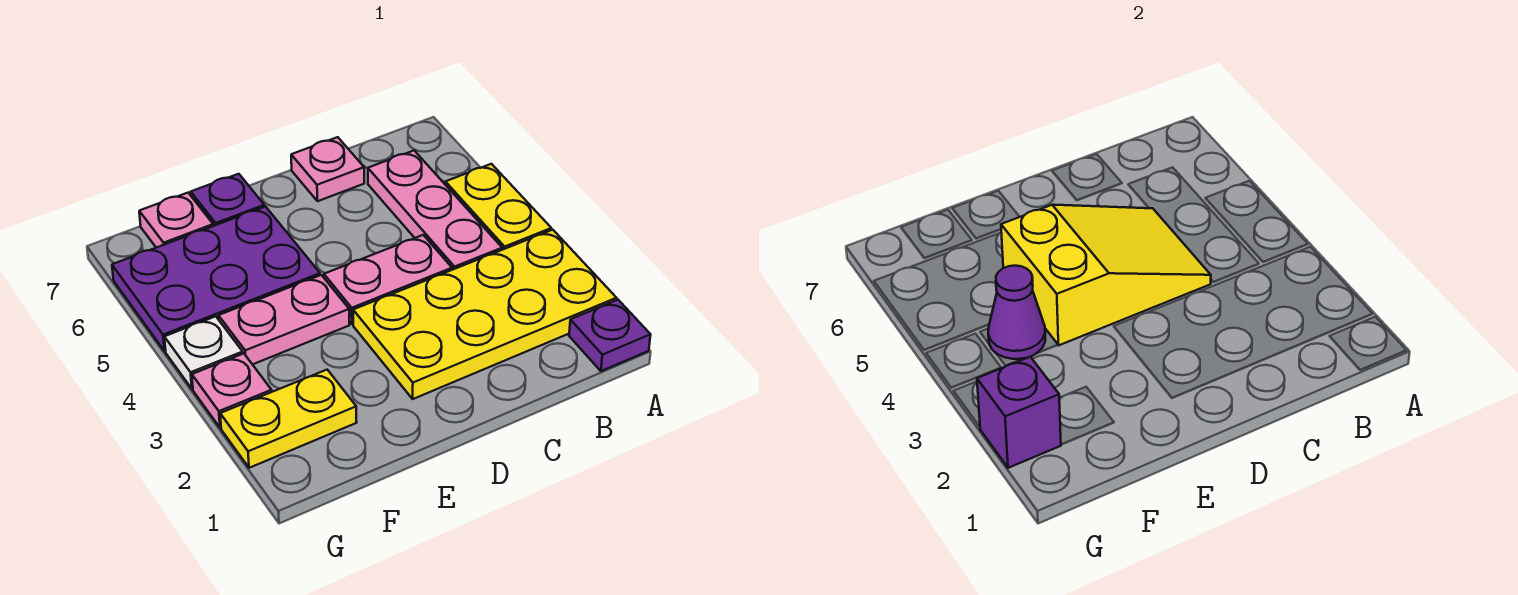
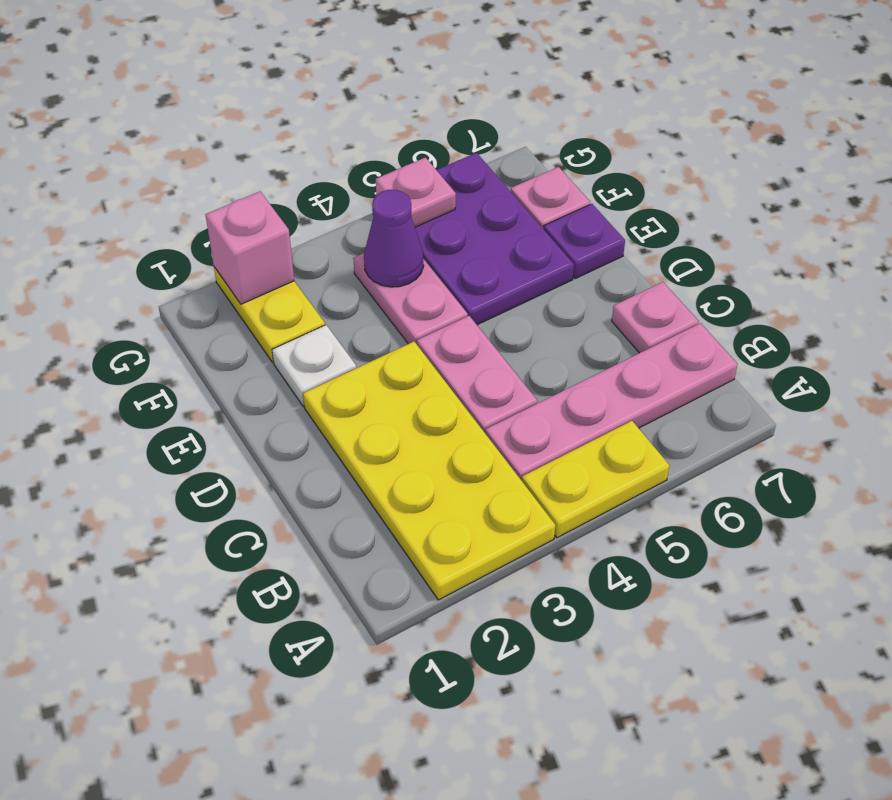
purple 1x1 plate [569,300,651,371] -> none
pink 1x3 plate [368,151,502,270] -> pink 1x4 plate [485,323,738,480]
yellow 2x3 slope [1001,205,1211,345] -> none
purple 1x1 brick [977,357,1061,468] -> pink 1x1 brick [206,191,294,304]
pink 1x1 plate [192,354,272,428] -> pink 1x1 plate moved to [376,157,456,227]
white 1x1 plate [164,316,243,389] -> white 1x1 plate moved to [272,325,356,406]

